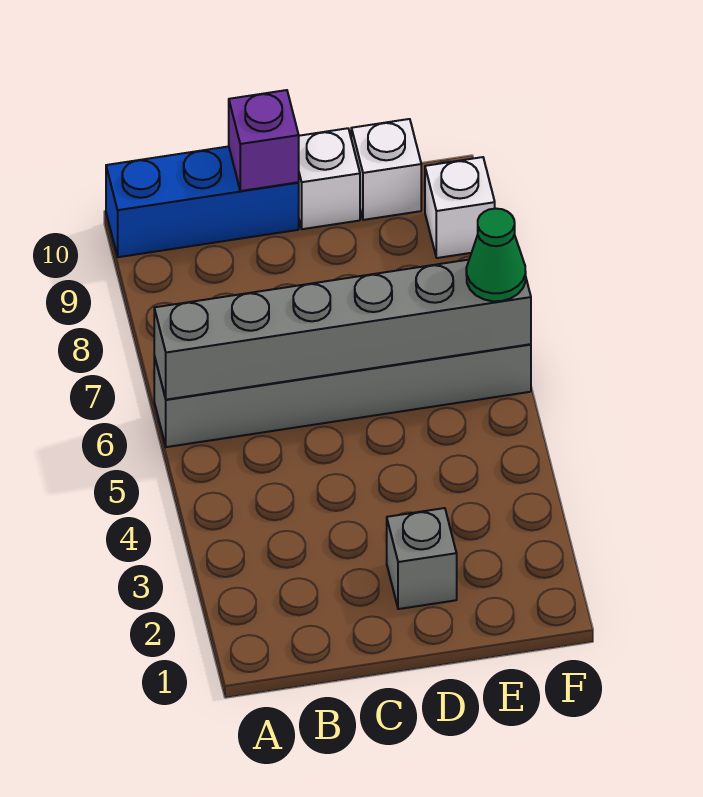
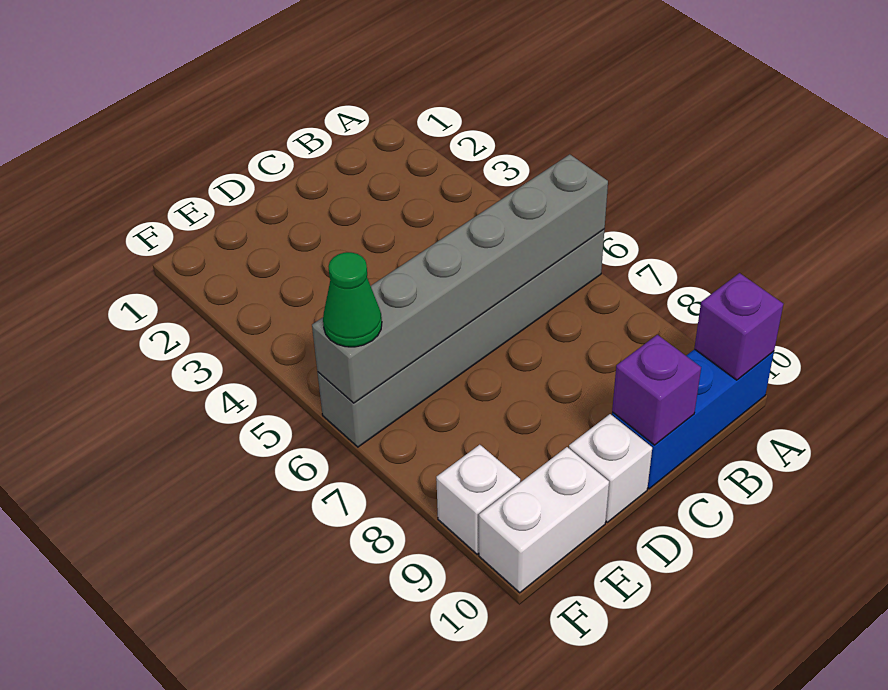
none -> purple 1x1 brick [694,273,783,380]
grey 1x1 brick [387,508,457,609] -> none
white 1x1 brick [351,119,421,220] -> white 1x2 brick [479,447,609,593]

